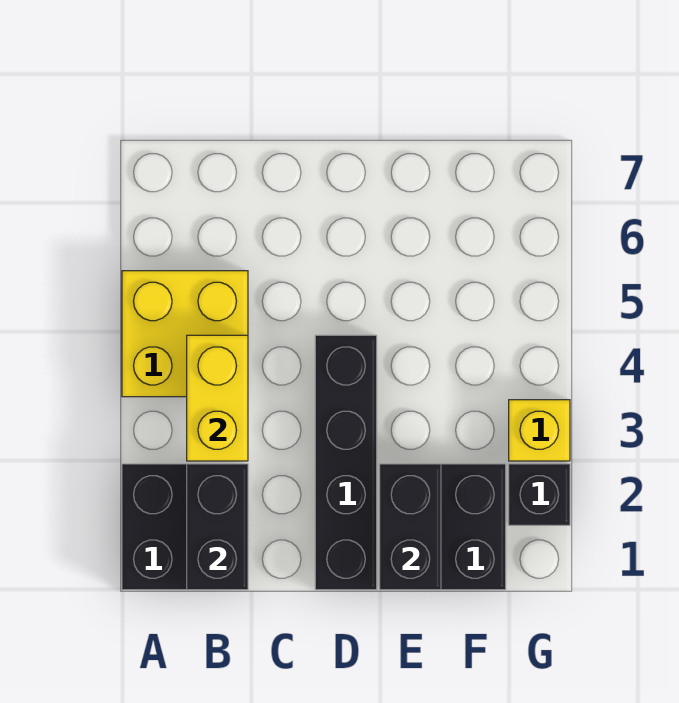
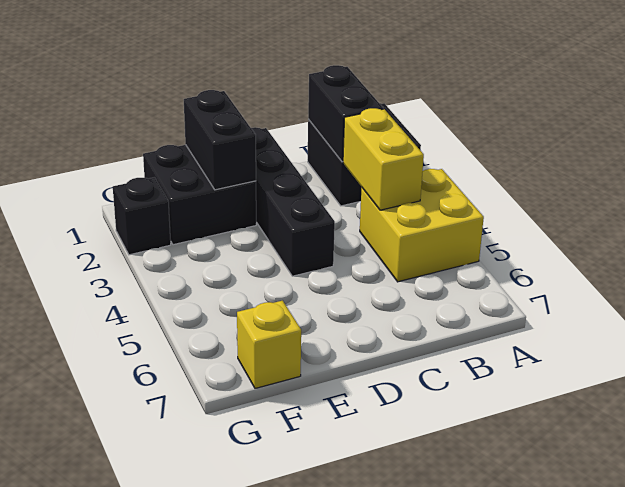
yellow 1x1 brick [509,400,570,461] -> yellow 1x1 brick moved to [237,301,301,388]

